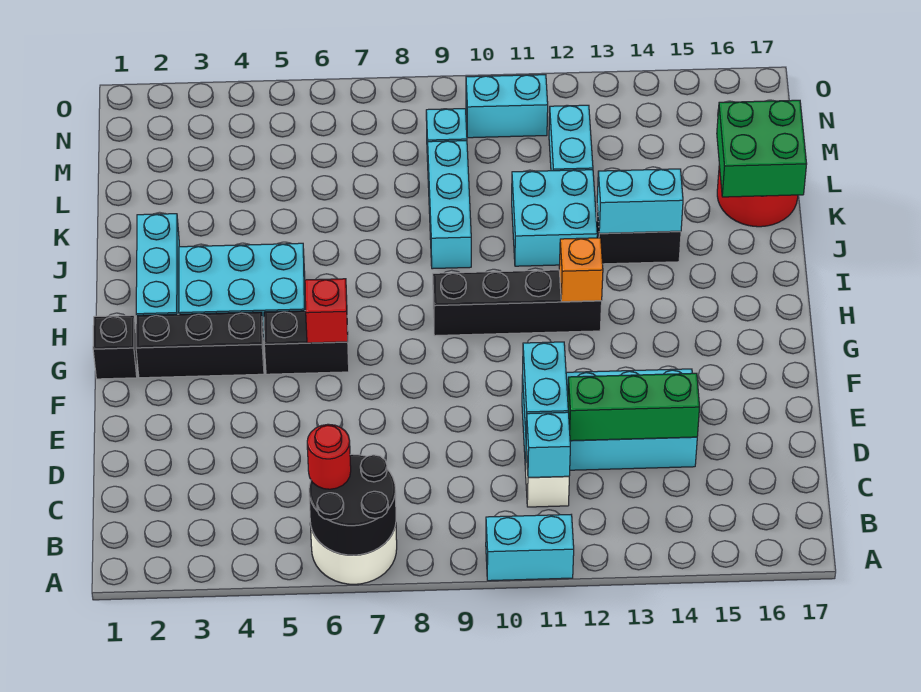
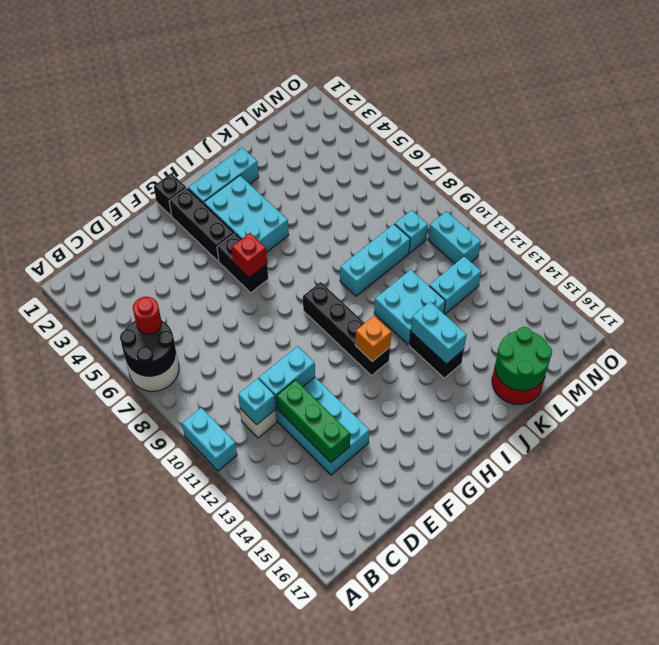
green 2x2 brick [717,100,807,197] -> green 2x2 round brick [495,327,552,391]

